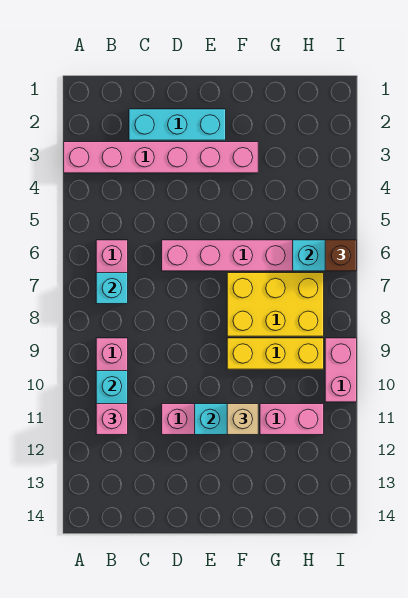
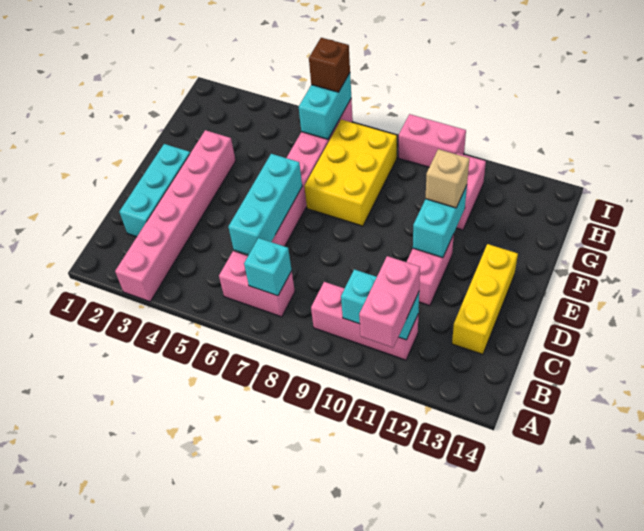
pink 1x1 brick [96,404,128,435] -> pink 1x2 brick [359,256,420,348]
none -> cyan 1x3 brick [229,154,302,255]
yellow 1x3 brick [227,338,324,369] -> yellow 1x3 brick moved to [452,244,518,354]

